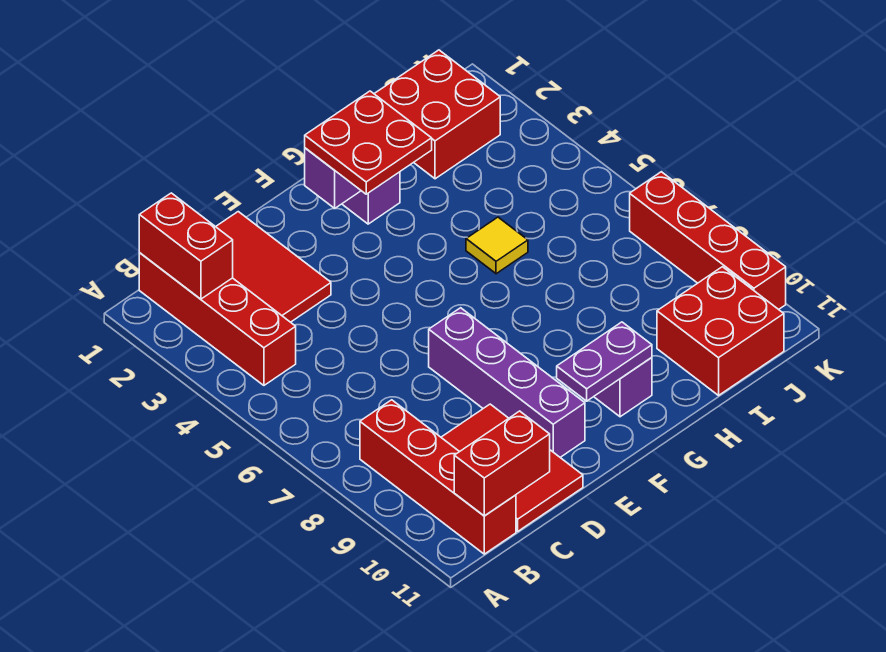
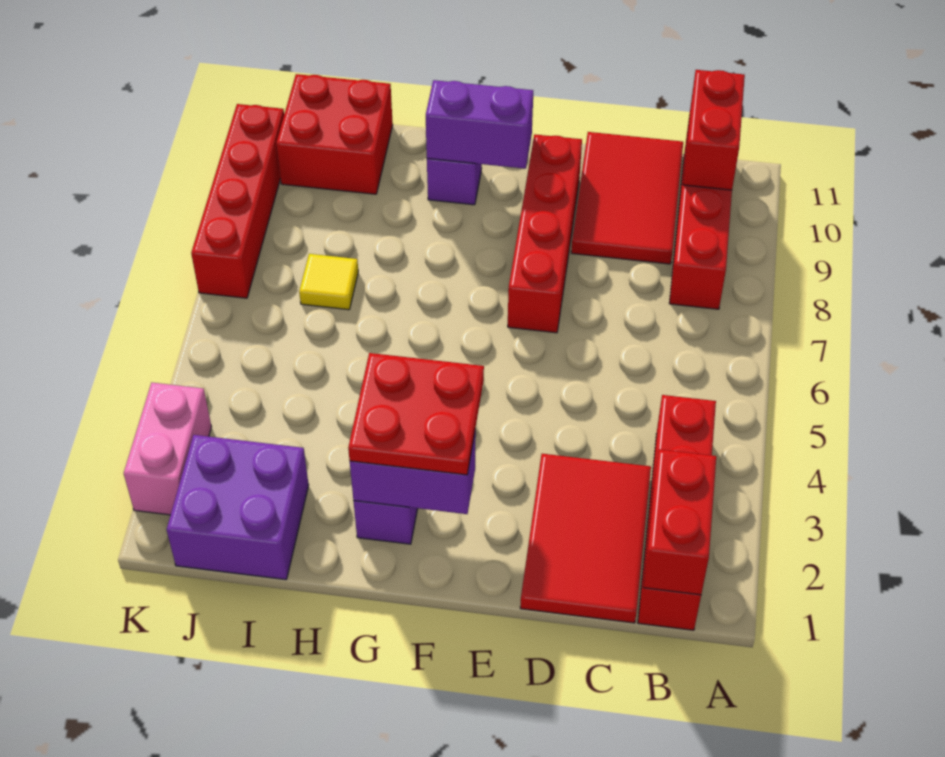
red 1x2 brick [454,411,550,516] -> red 1x2 brick turned to [683,70,745,190]
purple 1x4 brick [429,308,585,457] -> red 1x4 brick [508,134,582,333]
purple 1x2 plate [557,322,652,401] -> purple 1x2 brick [426,80,533,169]
yellow 1x1 tile [466,217,528,274] -> yellow 1x1 tile moved to [299,254,358,310]
red 2x2 brick [375,50,500,179] -> purple 2x2 brick [167,435,309,580]
none -> pink 1x2 brick [124,383,211,515]

